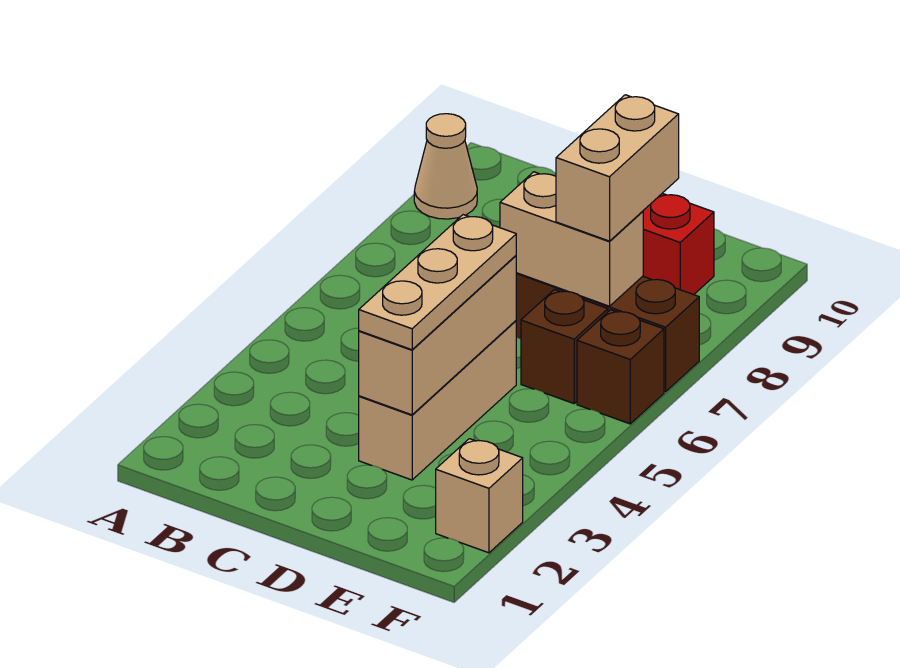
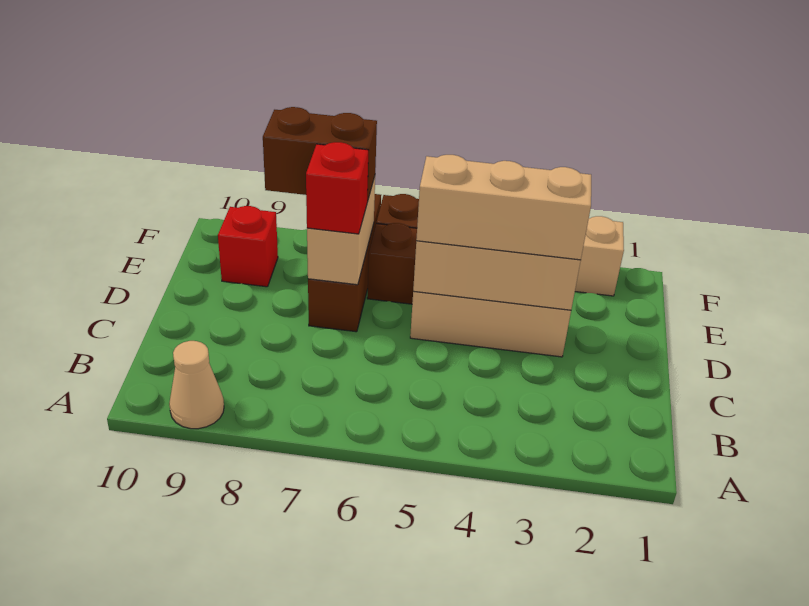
tan 1x3 plate [359,215,516,350] -> tan 1x3 brick [416,155,591,260]
none -> red 1x1 brick [306,142,368,234]
tan 1x2 brick [556,95,679,241] -> brown 1x2 brick [263,107,377,202]

